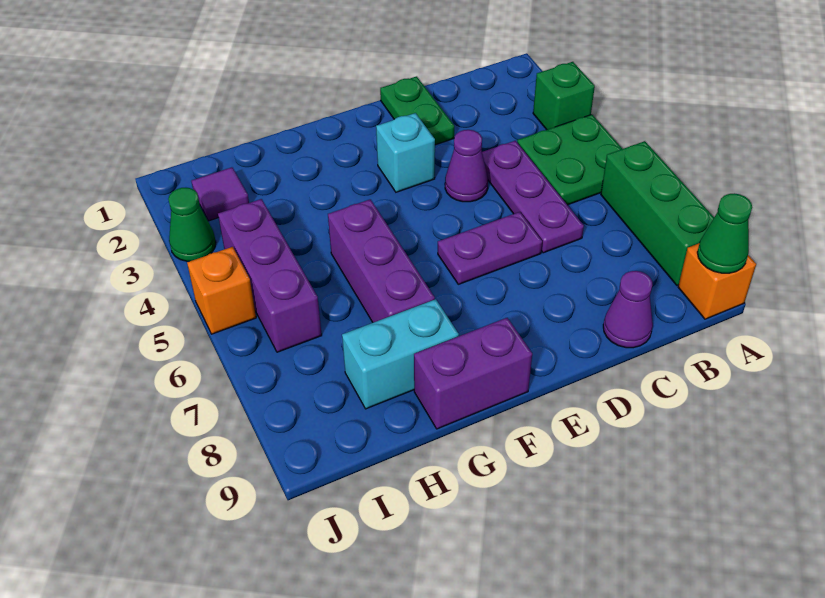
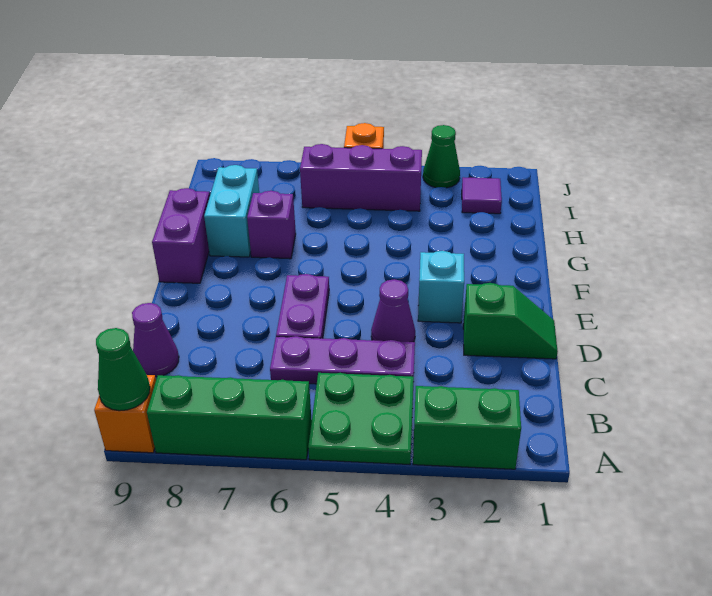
green 1x1 brick [533,62,595,130] -> green 1x2 brick [413,386,521,469]
green 1x2 plate [380,76,454,145] -> green 1x2 slope [463,283,558,359]
purple 1x3 brick [328,199,435,323] -> purple 1x1 brick [247,191,296,259]

